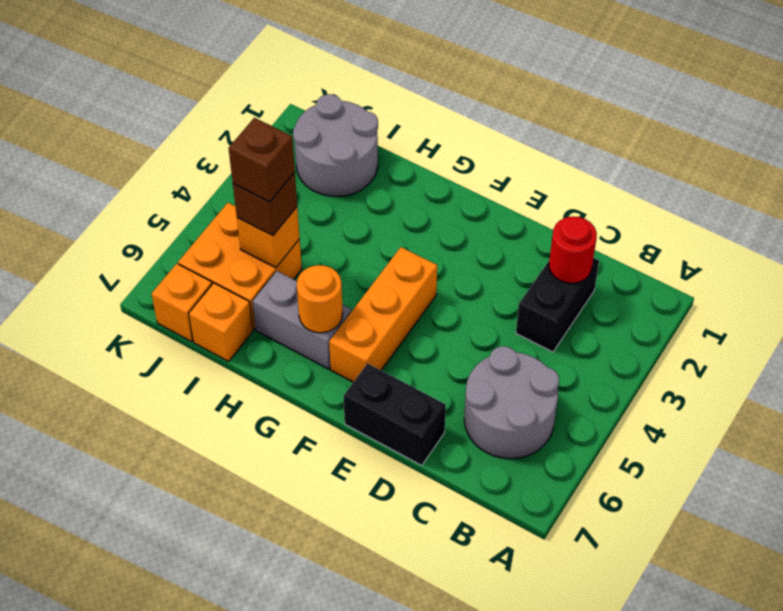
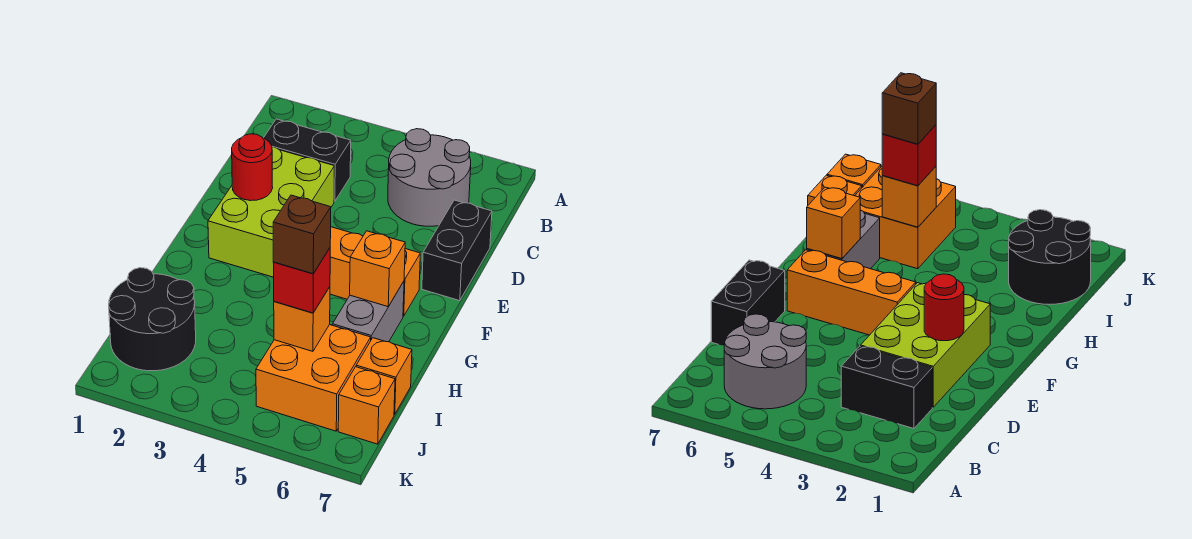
red 1x1 round brick [549,216,597,283] -> red 1x1 round brick moved to [232,134,273,201]
none -> lime 2x3 brick [208,147,335,277]
orange 1x1 round brick [297,265,343,333] -> orange 1x1 brick [350,231,405,307]
grey 2x2 round brick [293,94,378,196] -> black 2x2 round brick [109,268,196,371]
brown 1x1 brick [233,172,297,236] -> red 1x1 brick [273,248,330,313]

